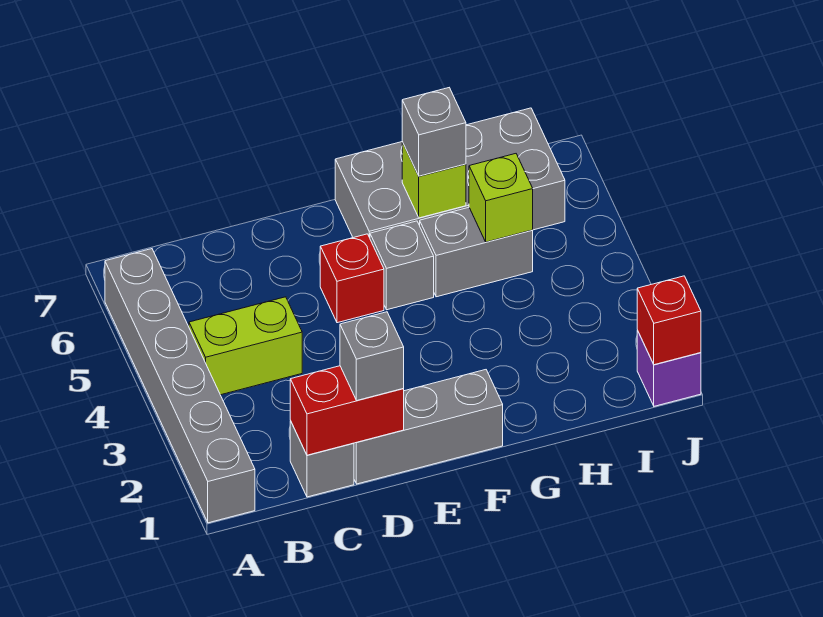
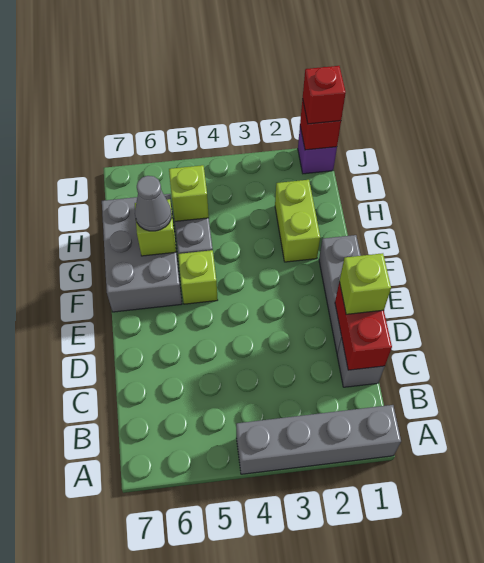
grey 1x6 brick [105,249,255,523] -> grey 1x4 brick [236,405,401,474]
lime 1x2 brick [189,297,302,395] -> lime 1x2 brick moved to [275,180,320,262]
grey 1x1 brick [340,312,404,400] -> lime 1x1 brick [339,253,391,314]
red 1x1 brick [320,234,384,323] -> red 1x1 brick moved to [303,66,346,124]
grey 1x1 brick [370,221,434,310] -> lime 1x1 brick [178,250,218,304]
grey 2x4 brick [335,108,565,238] -> grey 2x3 brick [102,194,182,312]
grey 1x1 brick [402,88,466,176] -> grey 1x1 cone [135,176,172,231]

